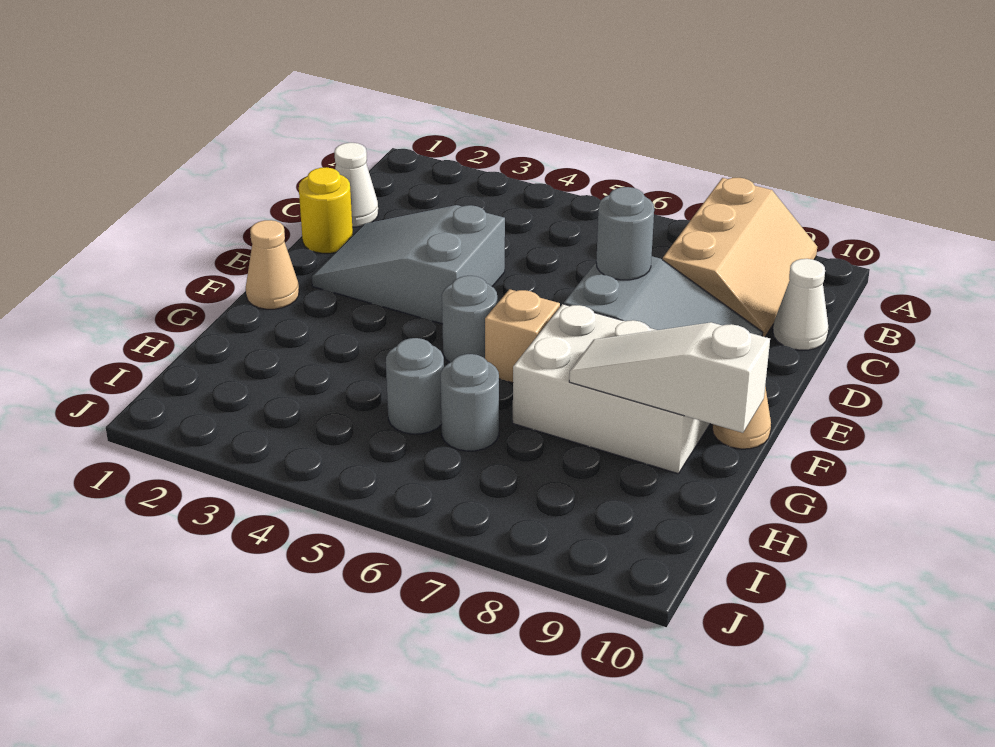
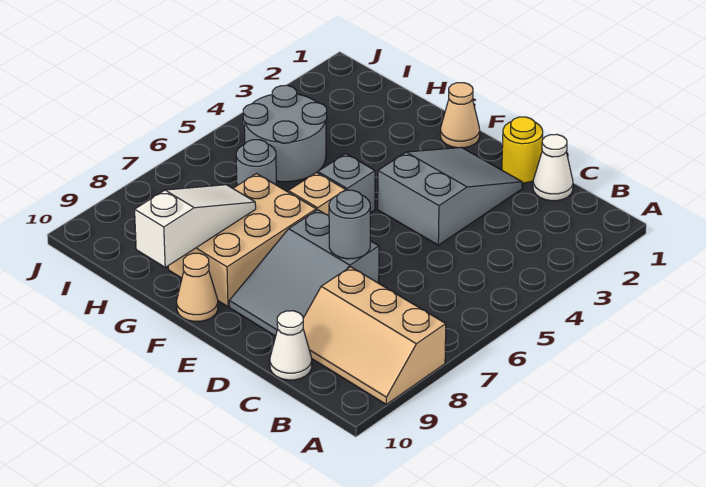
grey 1x1 round brick [442,276,497,363] -> grey 1x1 brick [318,154,375,213]
white 2x3 brick [513,304,710,474] -> tan 2x3 brick [168,174,316,307]
grey 1x1 round brick [386,338,444,434] -> grey 2x2 round brick [243,85,327,182]

